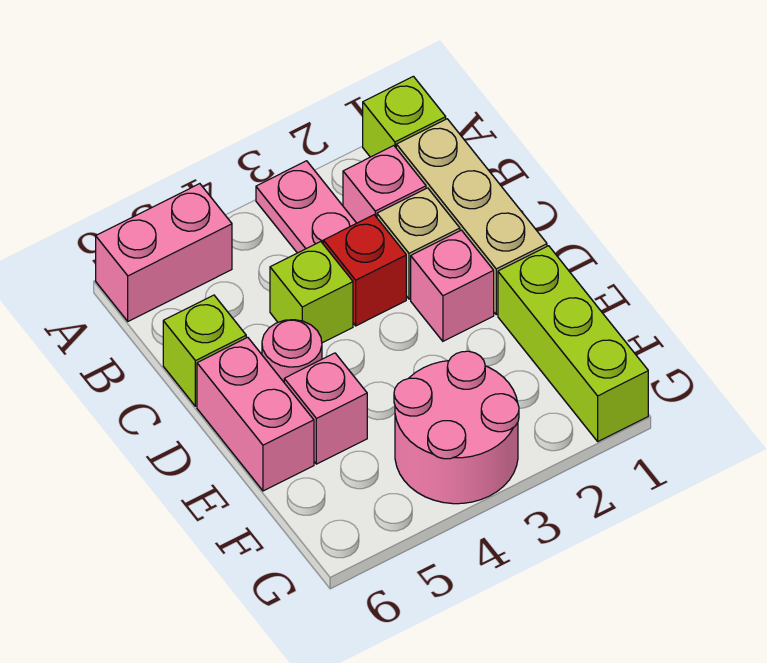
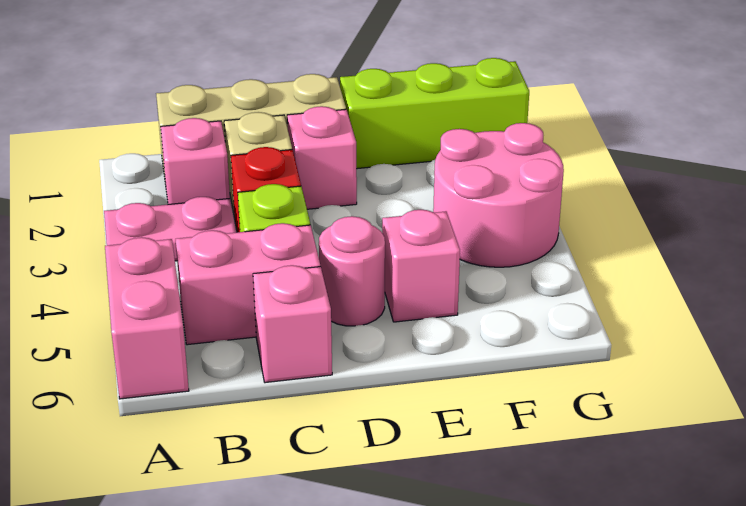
lime 1x1 brick [363,76,446,157] -> none
lime 1x1 brick [163,295,246,406] -> pink 1x1 brick [253,265,332,383]
pink 1x2 brick [197,337,314,491] -> pink 1x2 brick moved to [175,223,320,345]

